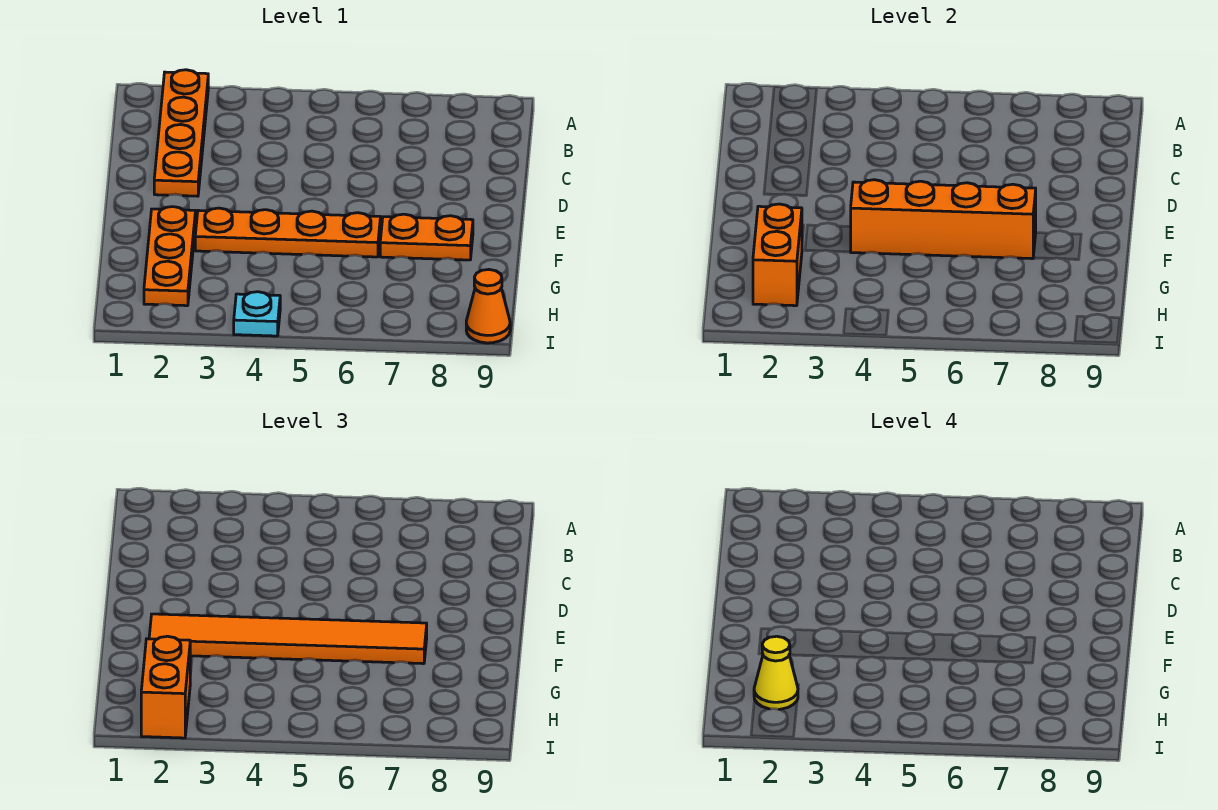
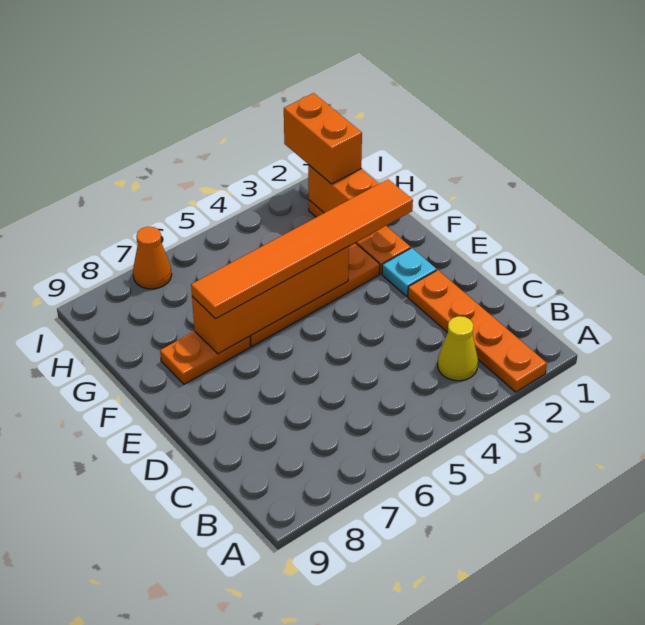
yellow 1x1 cone [754,636,798,709] -> yellow 1x1 cone moved to [438,316,478,381]
cyan 1x1 plate [234,292,280,336] -> cyan 1x1 plate moved to [382,248,437,296]
orange 1x1 cone [466,270,510,343] -> orange 1x1 cone moved to [133,227,172,289]

